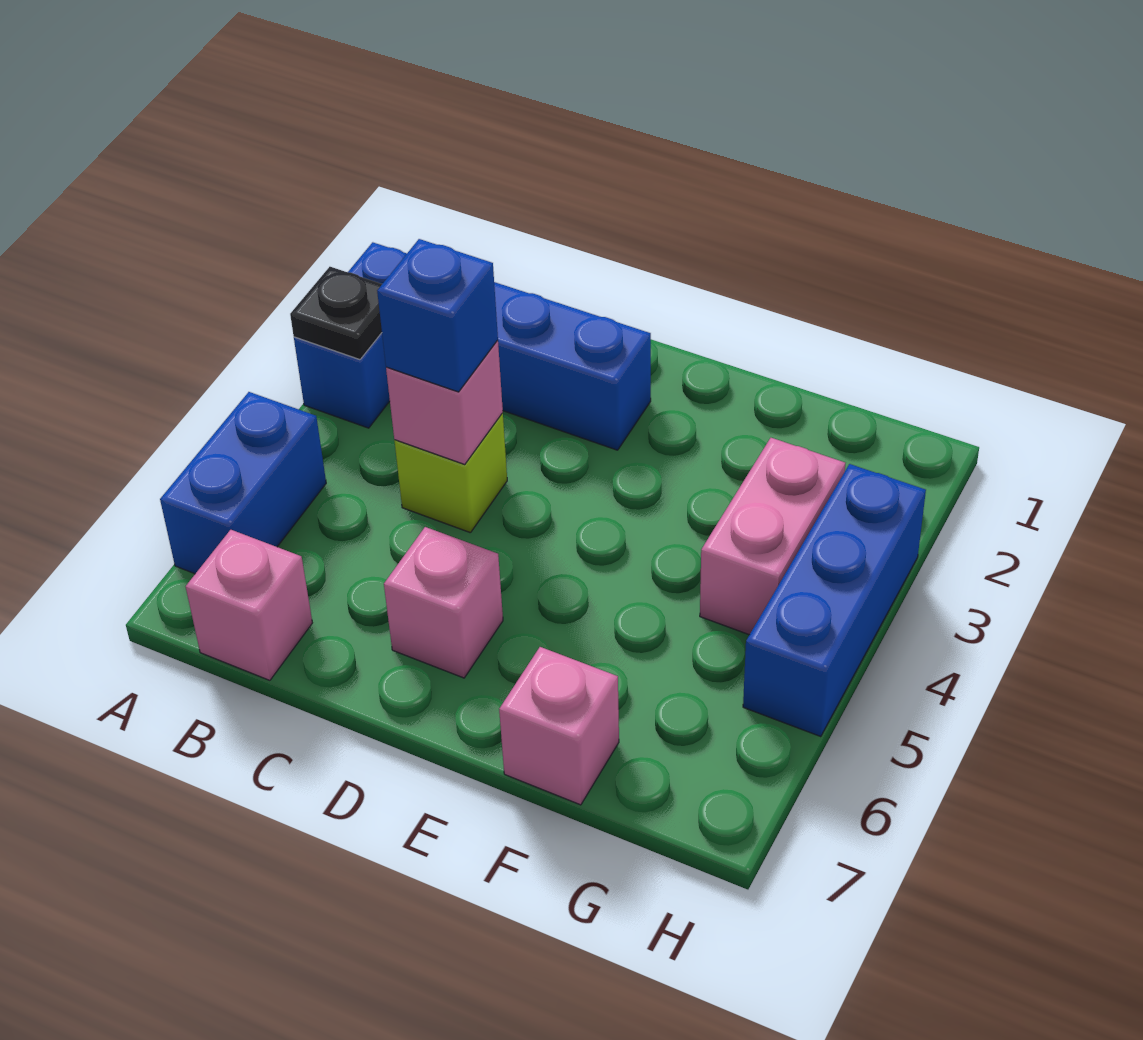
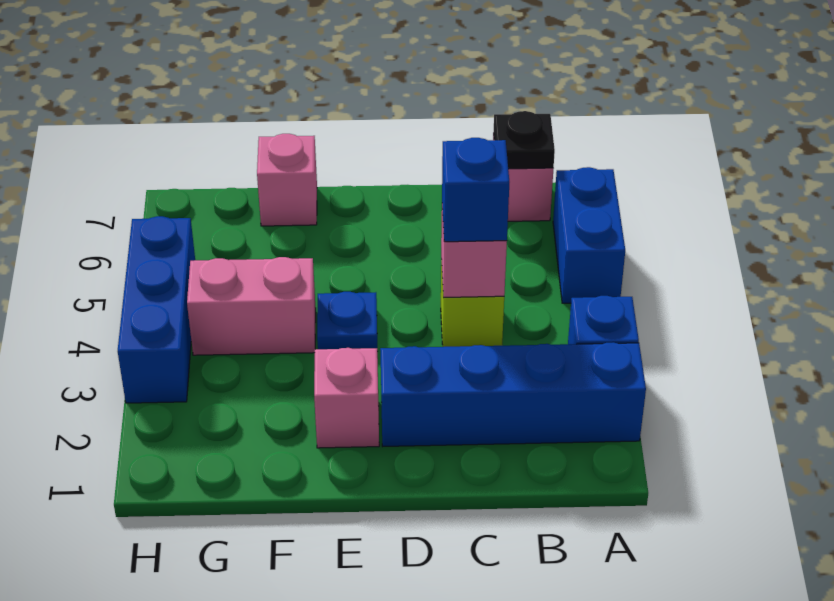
black 1x1 plate [290,267,382,360] -> black 1x1 plate moved to [494,111,555,169]
pink 1x1 brick [384,527,503,678] -> pink 1x1 brick moved to [314,348,379,448]
none -> blue 1x1 plate [317,292,377,349]
pink 1x2 brick [700,438,845,635] -> pink 1x2 brick turned to [187,257,316,355]

